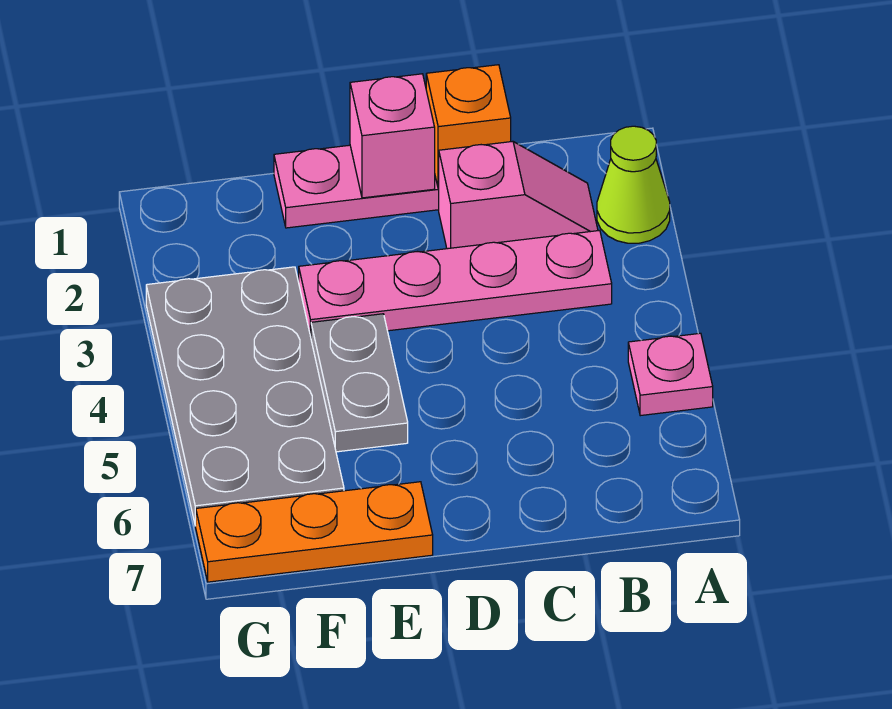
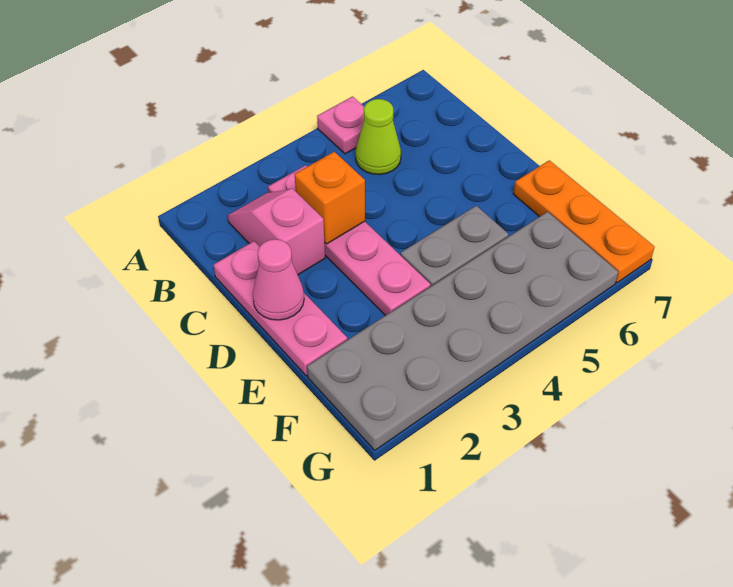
lime 1x1 cone [597,126,670,243] -> lime 1x1 cone moved to [355,99,401,175]
orange 1x1 brick [426,65,511,189] -> orange 1x1 brick moved to [295,152,365,244]
pink 1x1 brick [350,74,435,198] -> pink 1x1 cone [253,239,304,320]
grey 2x4 plate [146,267,344,526] -> grey 2x6 plate [307,212,618,450]

